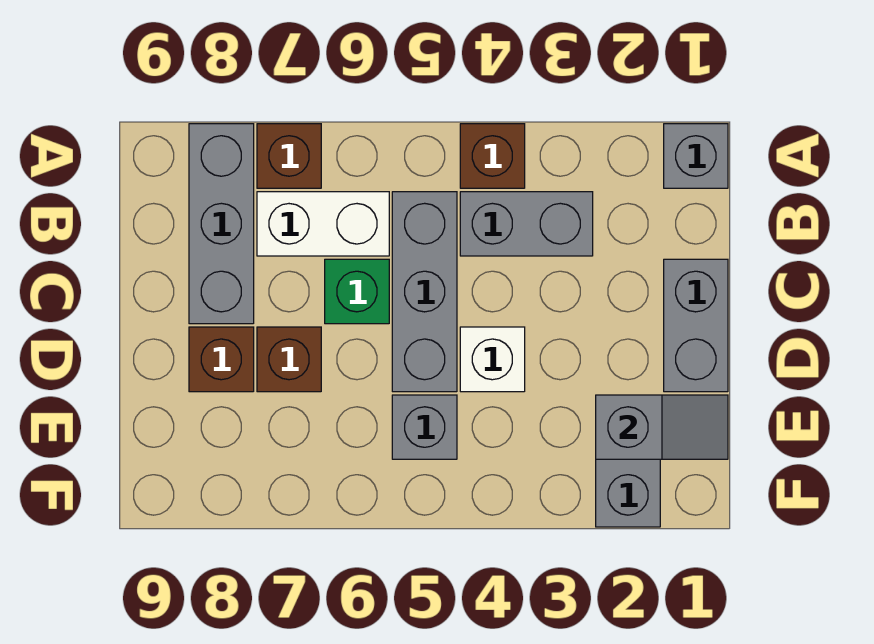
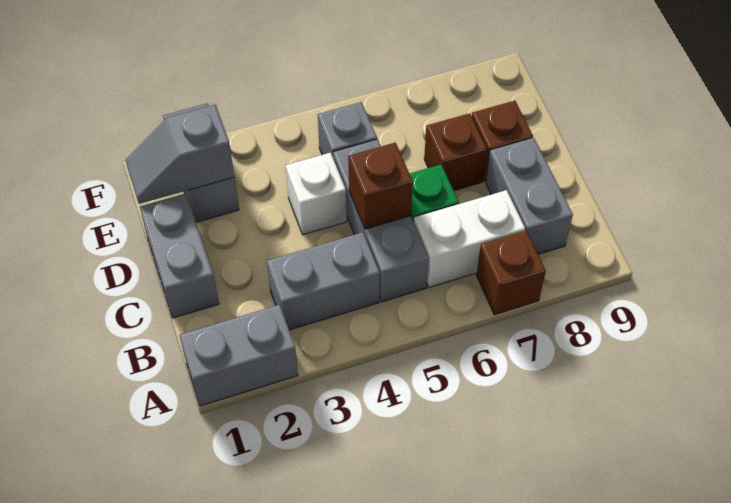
grey 1x1 brick [664,124,728,188] -> grey 1x2 brick [179,305,298,406]
brown 1x1 brick [460,124,525,188] -> brown 1x1 brick moved to [348,143,413,229]
grey 1x3 brick [189,124,254,324] -> grey 1x2 brick [486,138,573,254]

